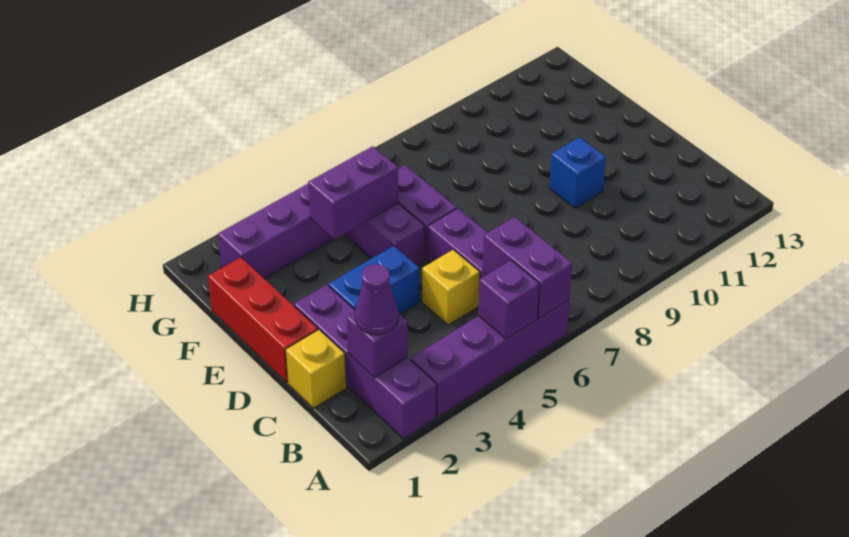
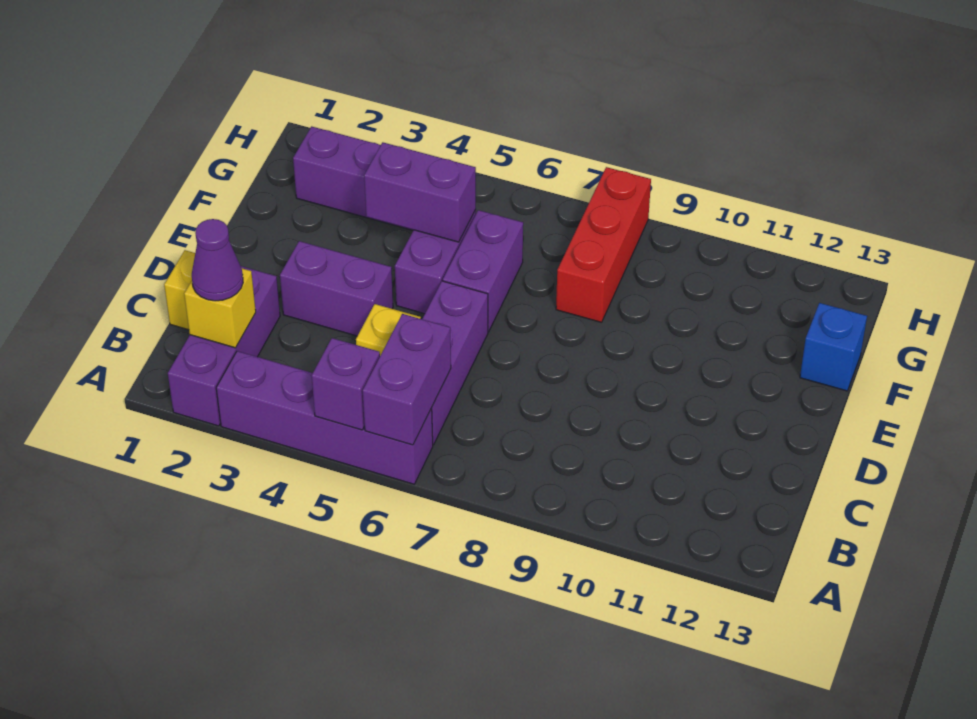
purple 1x4 brick [294,285,437,439] -> purple 1x3 brick [168,266,280,426]
purple 1x1 brick [347,312,408,378] -> yellow 1x1 brick [184,268,256,348]
red 1x3 brick [208,257,318,383] -> red 1x3 brick moved to [556,167,651,322]
blue 1x2 brick [329,246,420,314] -> purple 1x2 brick [280,241,393,336]
blue 1x1 brick [549,137,606,208] -> blue 1x1 brick moved to [800,303,867,391]

